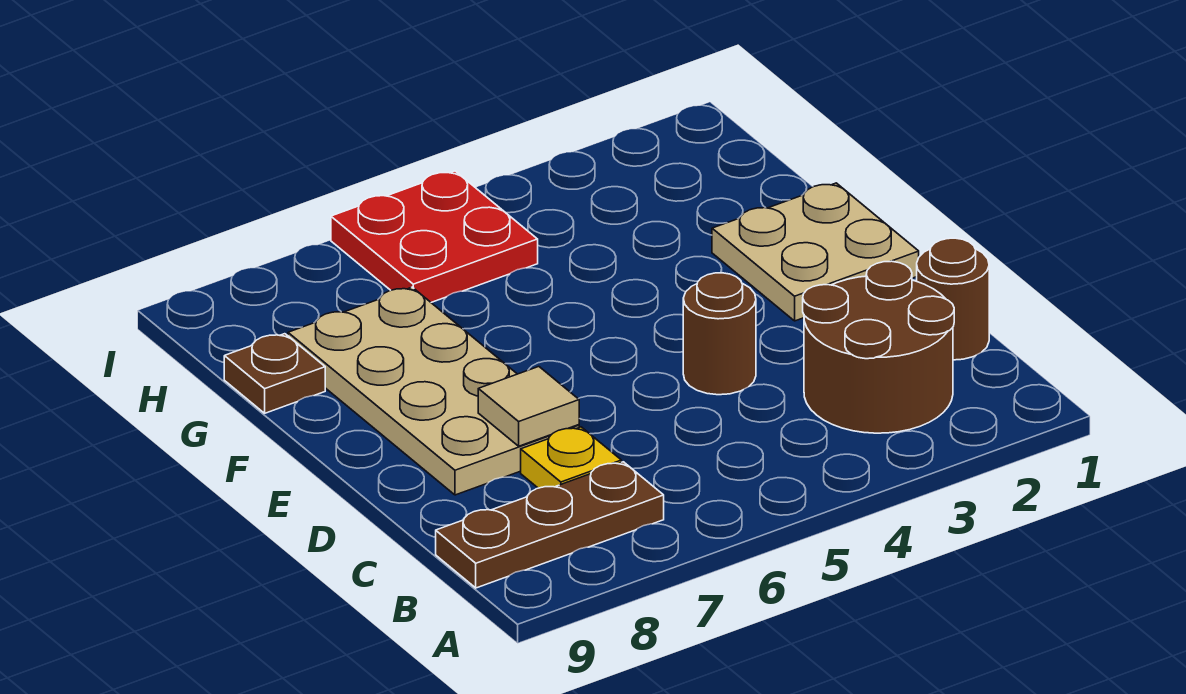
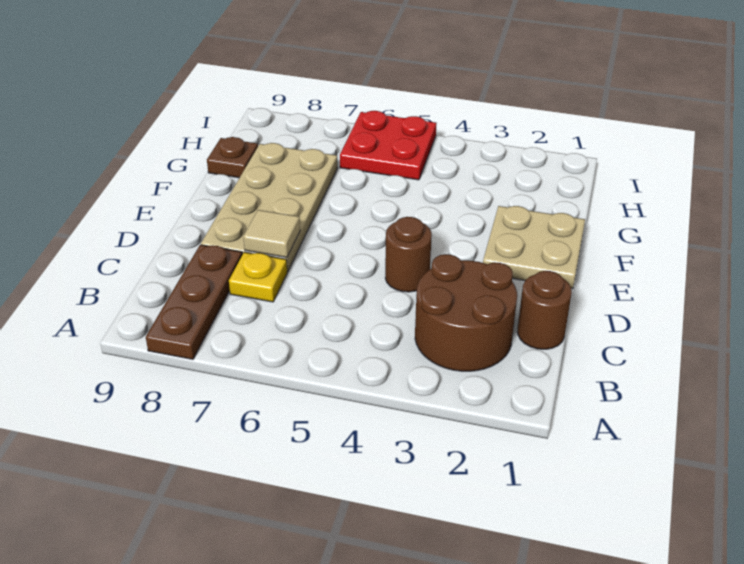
brown 1x3 plate [436,462,664,588] -> brown 1x3 plate turned to [146,245,242,359]

